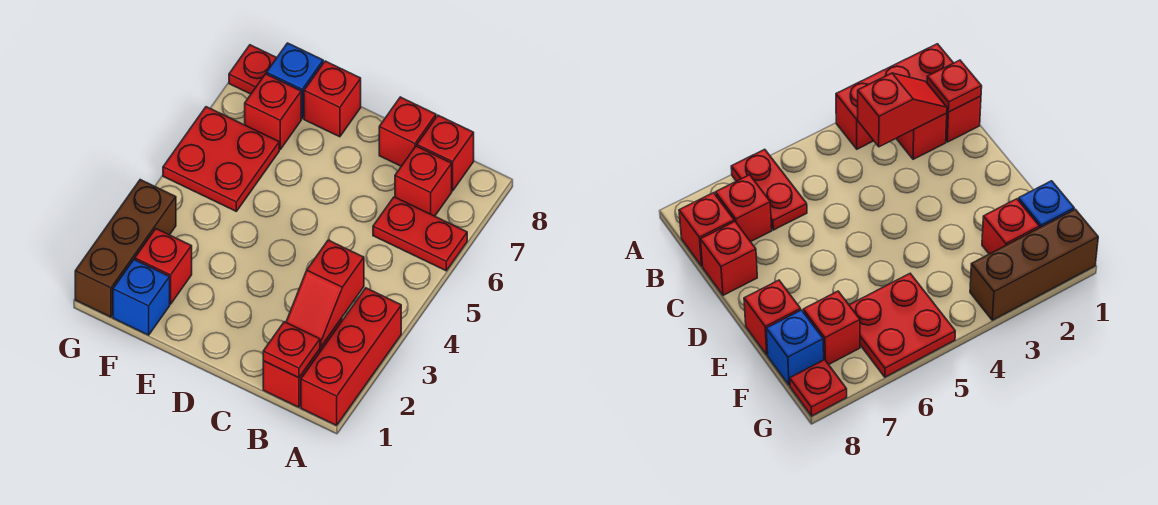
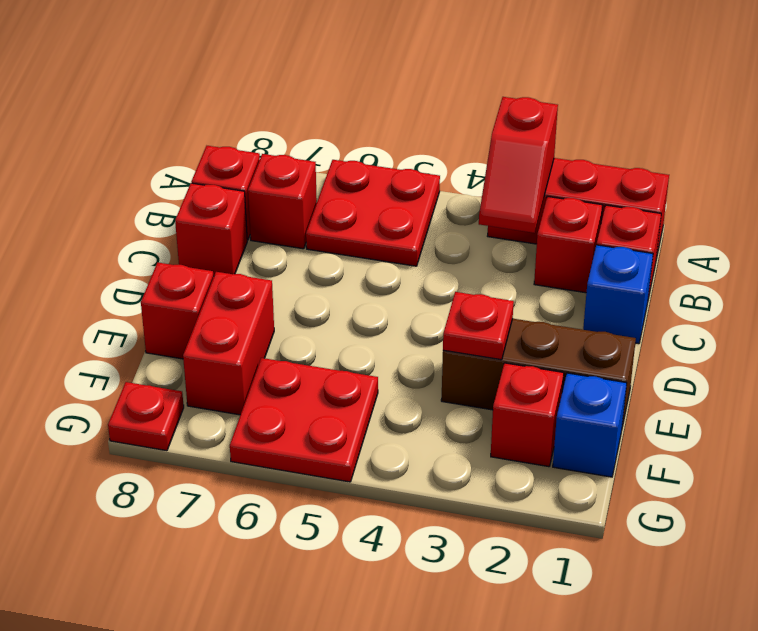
red 1x2 plate [373,197,467,271] -> red 2x2 plate [306,160,440,266]
red 1x1 plate [263,322,320,378] -> red 1x1 plate moved to [443,292,514,360]
red 1x2 slope [286,240,364,347] -> red 1x2 slope turned to [479,97,558,233]
red 1x1 brick [245,74,301,149] -> red 1x2 brick [183,272,274,415]
blue 1x1 brick [267,43,323,119] -> blue 1x1 brick moved to [583,245,653,344]
brown 1x3 brick [75,180,176,317] -> brown 1x3 brick moved to [441,319,636,427]

